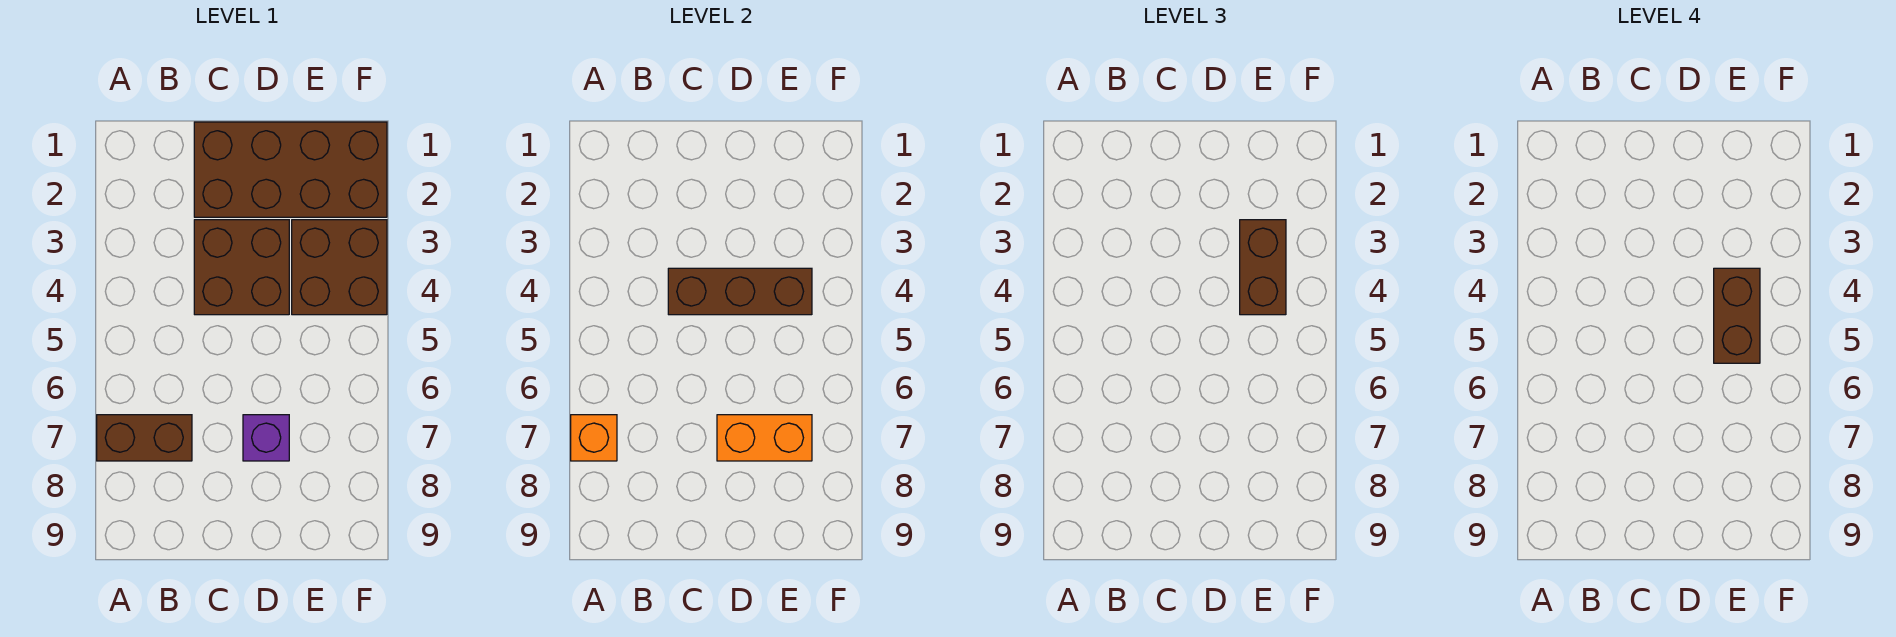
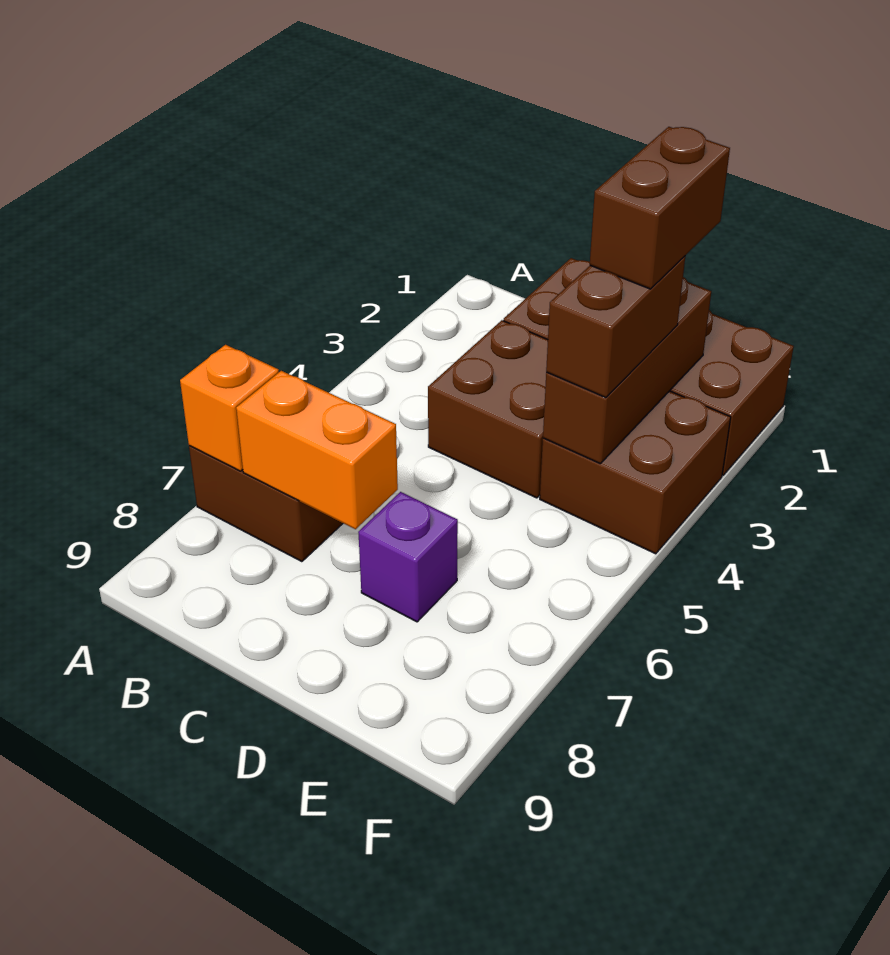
brown 1x3 brick [668,268,812,315] -> brown 1x3 brick turned to [543,277,711,463]
orange 1x2 brick [717,415,812,461] -> orange 1x2 brick moved to [236,371,398,529]
brown 1x2 brick [1714,268,1760,363] -> brown 1x2 brick moved to [590,127,730,289]

